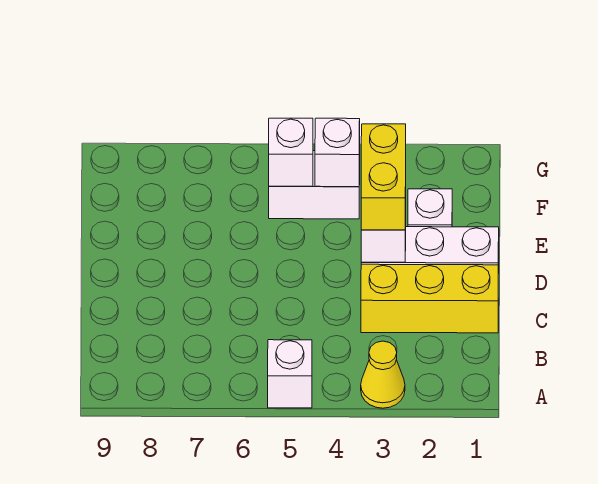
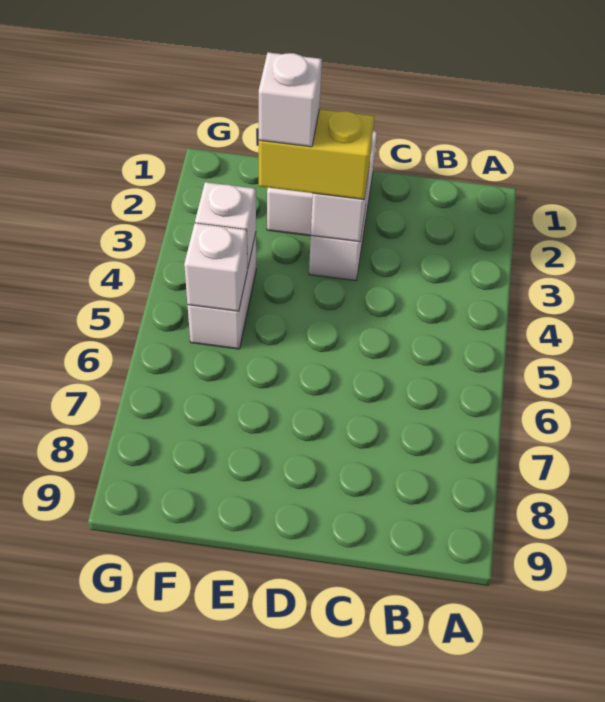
yellow 1x1 cone [361,341,405,408] -> none
white 1x1 brick [268,340,312,408] -> white 1x1 brick moved to [259,53,322,147]
yellow 1x3 brick [361,264,498,333] -> none

